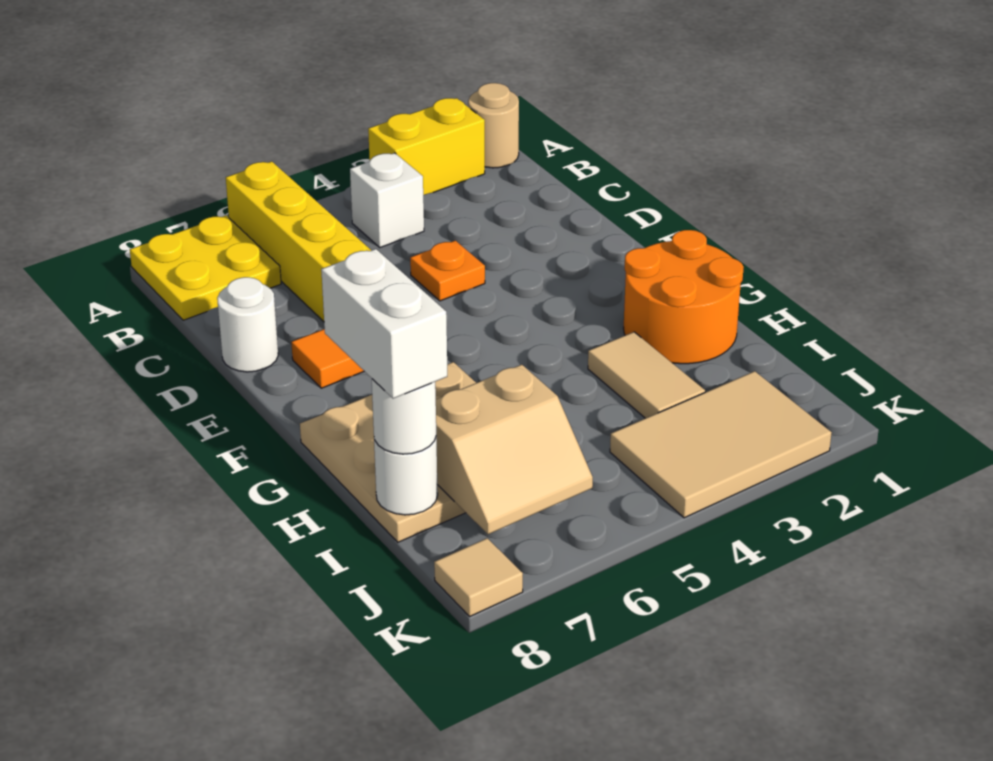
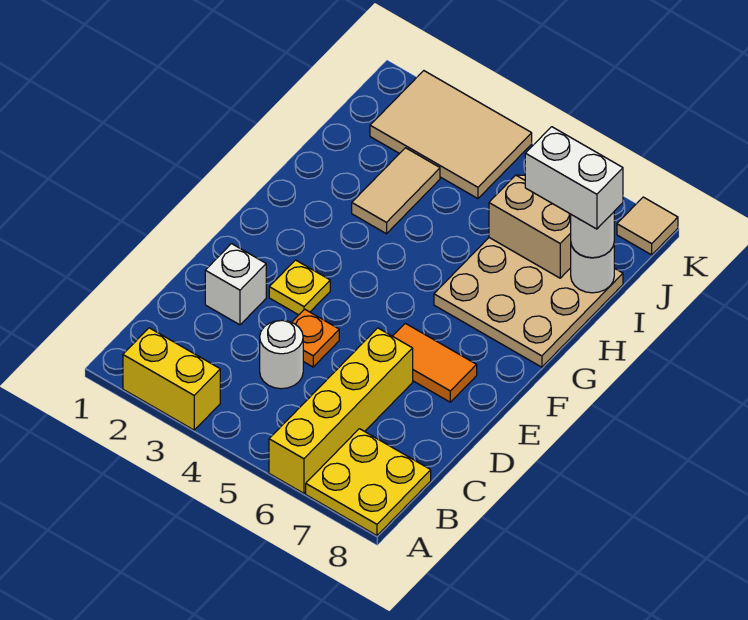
tan 1x1 round brick [468,83,519,168] -> none
white 1x1 brick [350,153,424,247] -> white 1x1 brick moved to [205,244,266,325]
white 1x1 round brick [217,277,278,372] -> white 1x1 round brick moved to [260,320,303,389]
none -> yellow 1x1 plate [269,260,330,315]
orange 2x2 round brick [623,230,744,364] -> none
white 1x2 brick [321,249,447,399] -> white 1x2 brick turned to [525,127,623,229]

